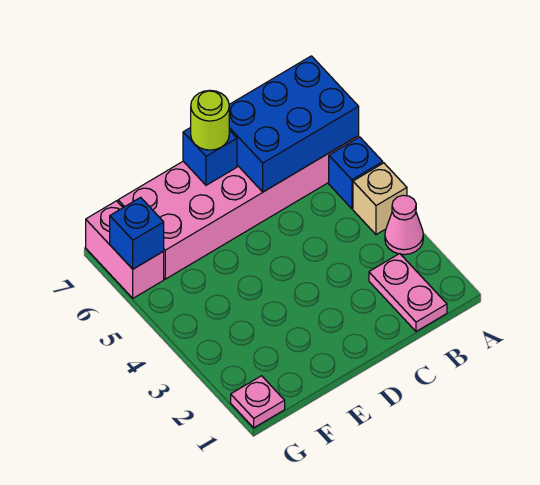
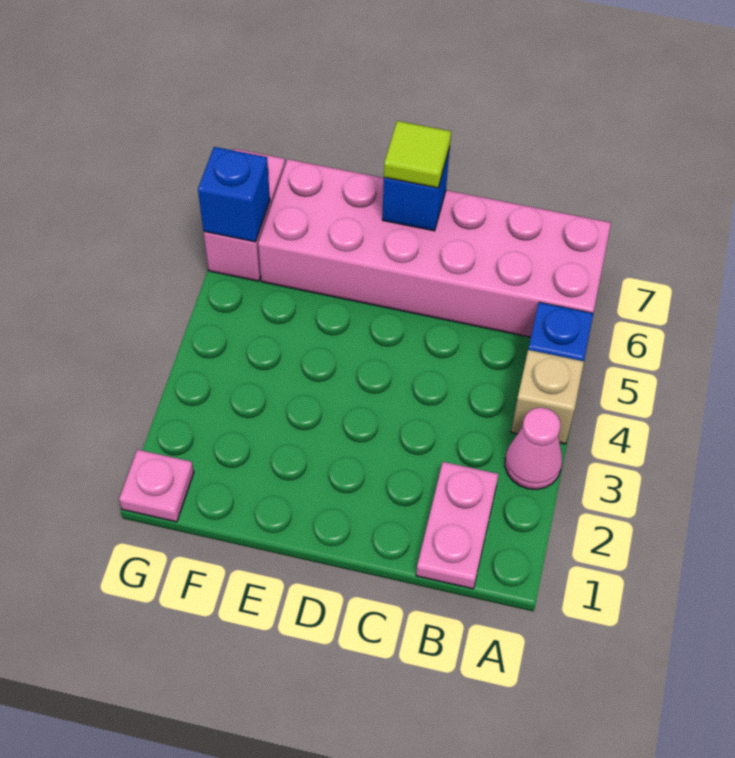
blue 2x3 brick [229,56,359,192] -> none
lime 1x1 round brick [191,90,229,150] -> lime 1x1 tile [384,121,451,188]

